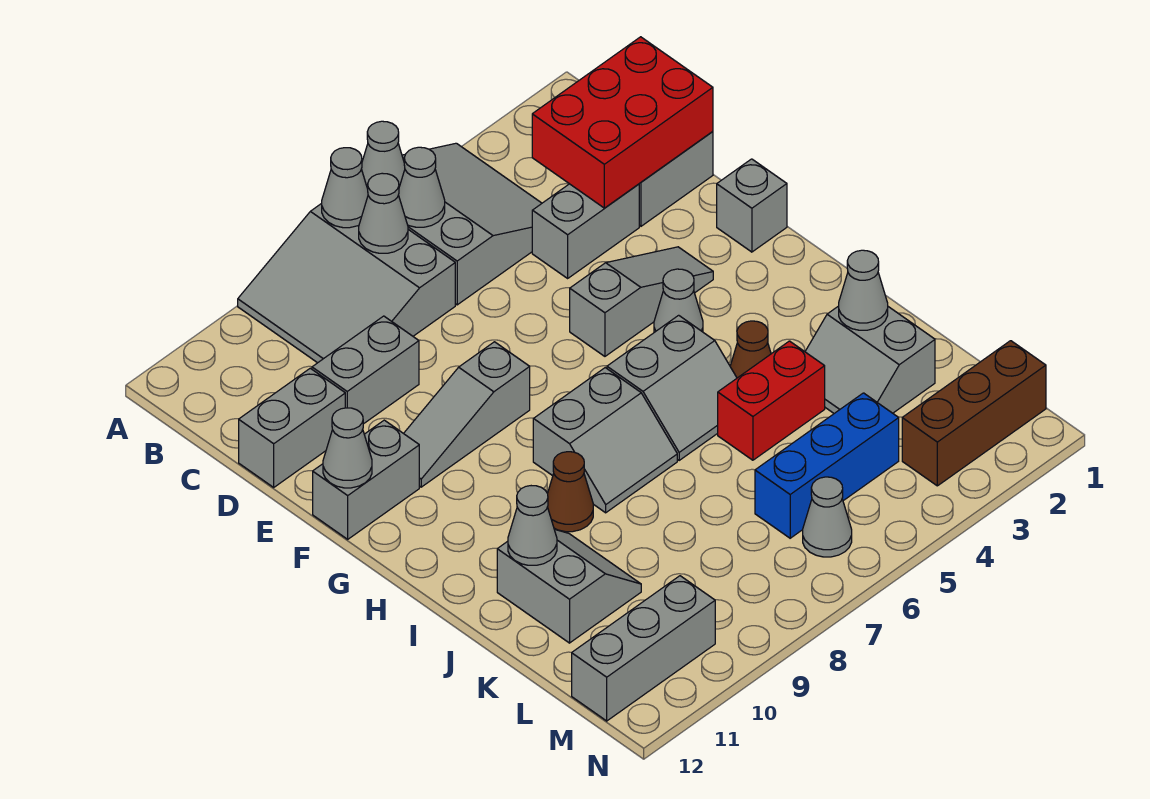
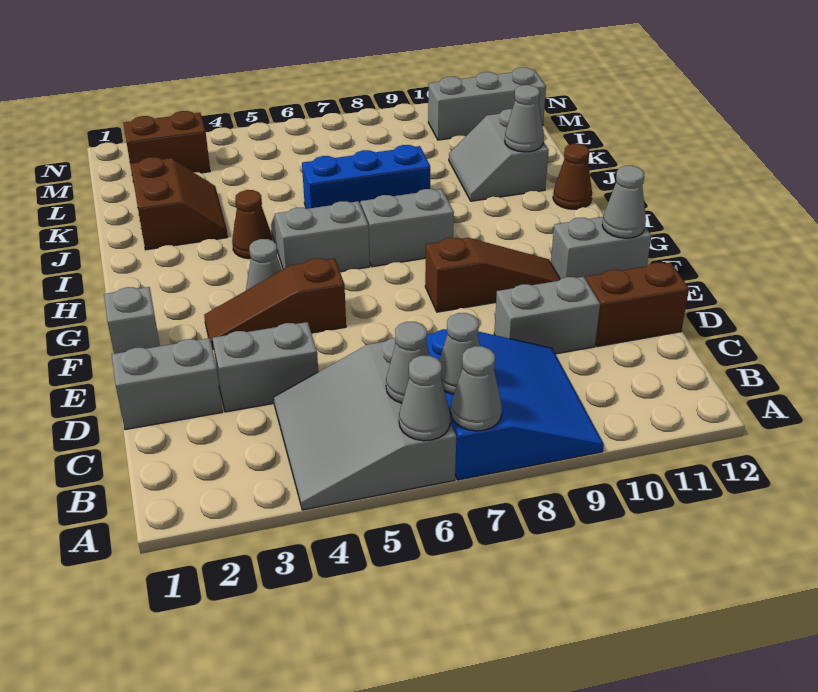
grey 3x3 slope [238,203,455,363] -> blue 3x3 slope [427,329,604,480]
red 2x3 brick [532,37,713,208] -> none
grey 1x2 brick [239,368,345,487] -> brown 1x2 brick [586,262,689,347]
grey 1x3 slope [570,247,713,356] -> brown 1x3 slope [204,258,346,349]
grey 1x3 slope [404,342,530,487] -> brown 1x3 slope [425,238,560,312]
brown 1x1 cone [548,452,593,532] -> brown 1x1 cone moved to [553,144,592,209]
grey 2x2 slope [805,306,935,413] -> brown 2x2 slope [131,157,228,250]
grey 1x1 cone [839,250,888,330] -> none
red 1x2 brick [718,341,825,460] -> none
blue 1x3 brick [755,393,899,538] -> blue 1x3 brick moved to [302,145,430,209]
brown 1x3 brick [902,341,1046,486] -> brown 1x2 brick [123,111,210,177]
grey 1x1 cone [803,477,852,557] -> none

